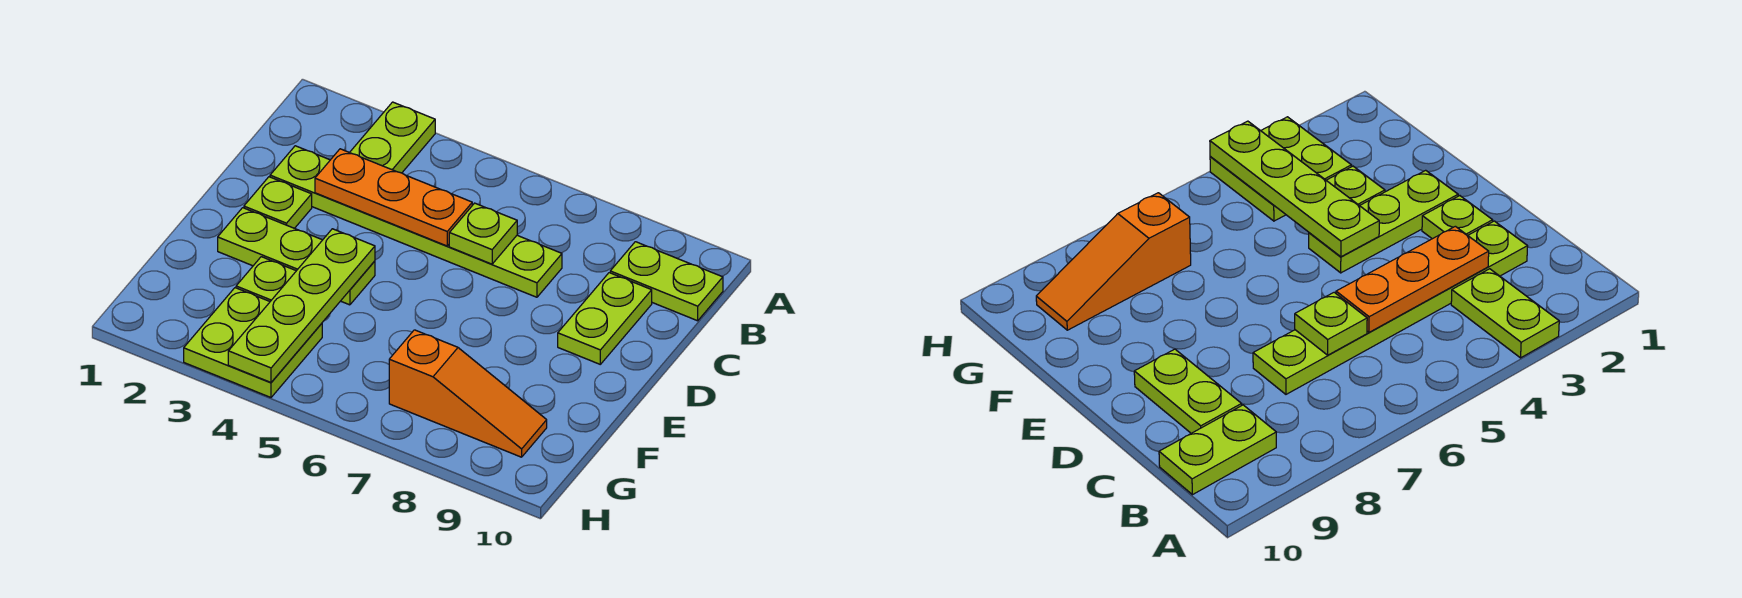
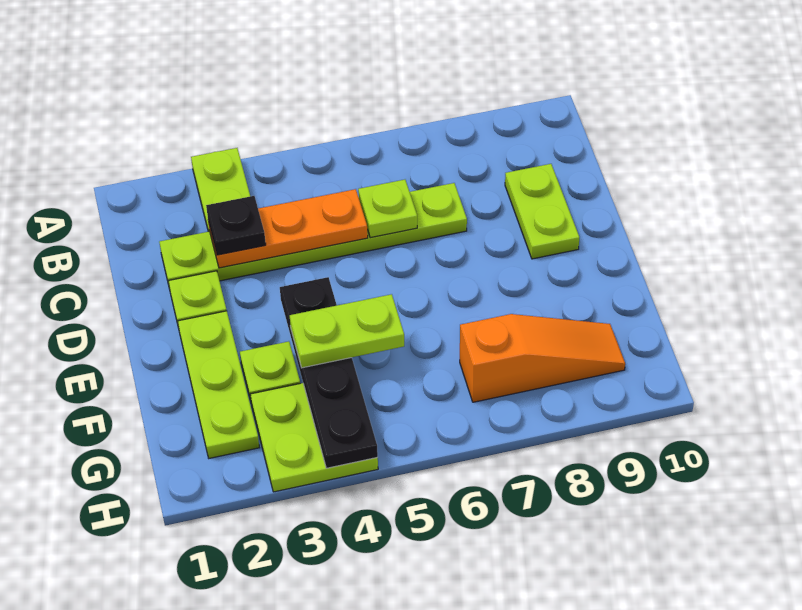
lime 1x2 plate [610,242,723,321] -> lime 1x2 plate moved to [290,294,404,368]
none -> black 1x1 plate [206,196,266,255]
lime 1x3 plate [218,208,375,305] -> lime 1x3 plate turned to [178,311,259,458]
lime 1x4 plate [228,229,375,382] -> black 1x4 plate [280,277,378,468]

